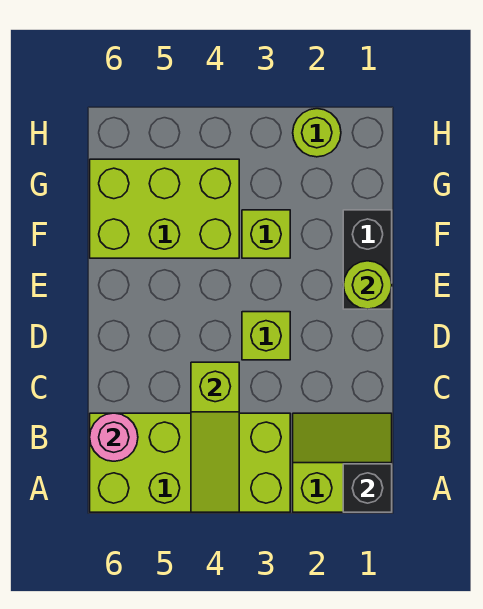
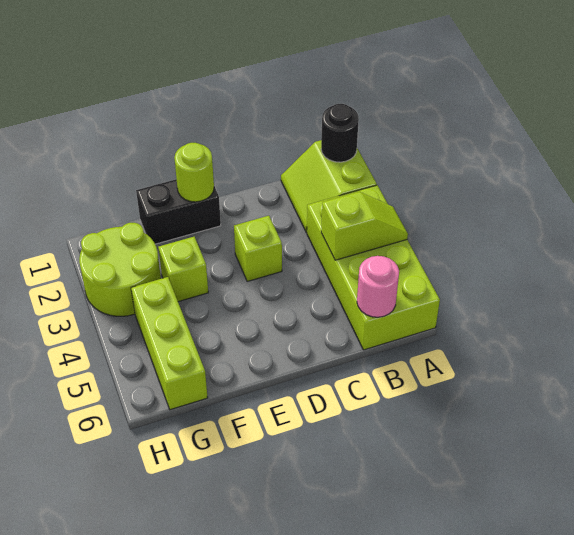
black 1x1 brick [343,464,392,512] -> black 1x1 round brick [321,104,359,162]
lime 1x3 slope [191,362,239,512] -> lime 1x2 slope [321,192,408,260]
lime 2x3 brick [90,159,239,258] -> lime 1x3 brick [131,277,208,410]
lime 1x1 round brick [293,109,341,157] -> lime 2x2 round brick [79,223,161,316]

